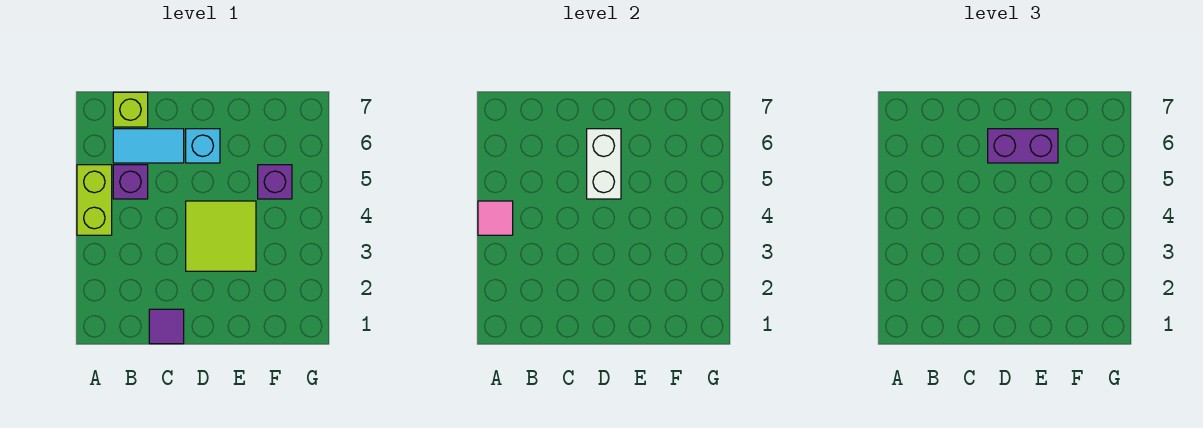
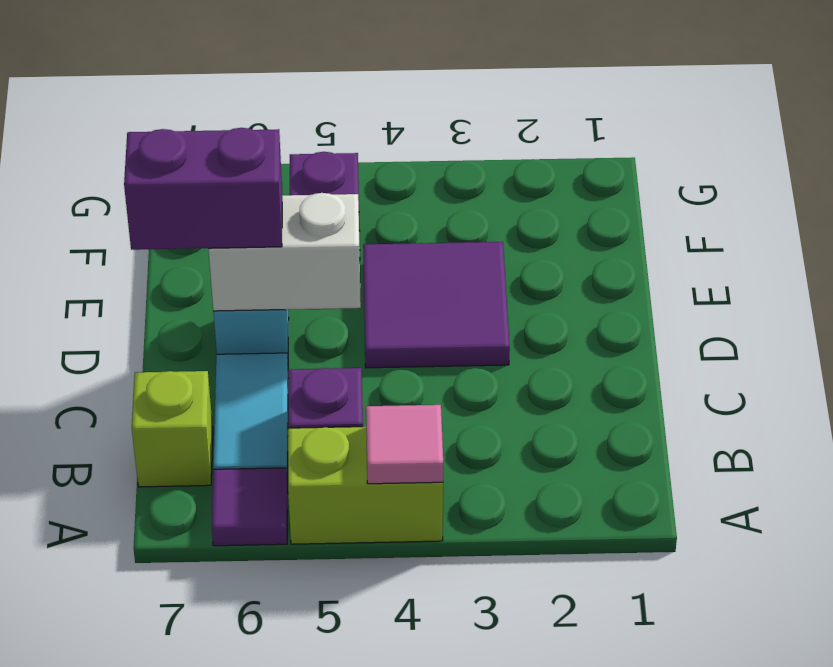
purple 1x1 tile [149,309,184,344] -> purple 1x1 tile moved to [212,468,288,546]
lime 2x2 tile [186,201,256,271] -> purple 2x2 tile [363,242,510,368]
purple 1x2 brick [988,129,1058,163] -> purple 1x2 brick turned to [124,128,282,250]

